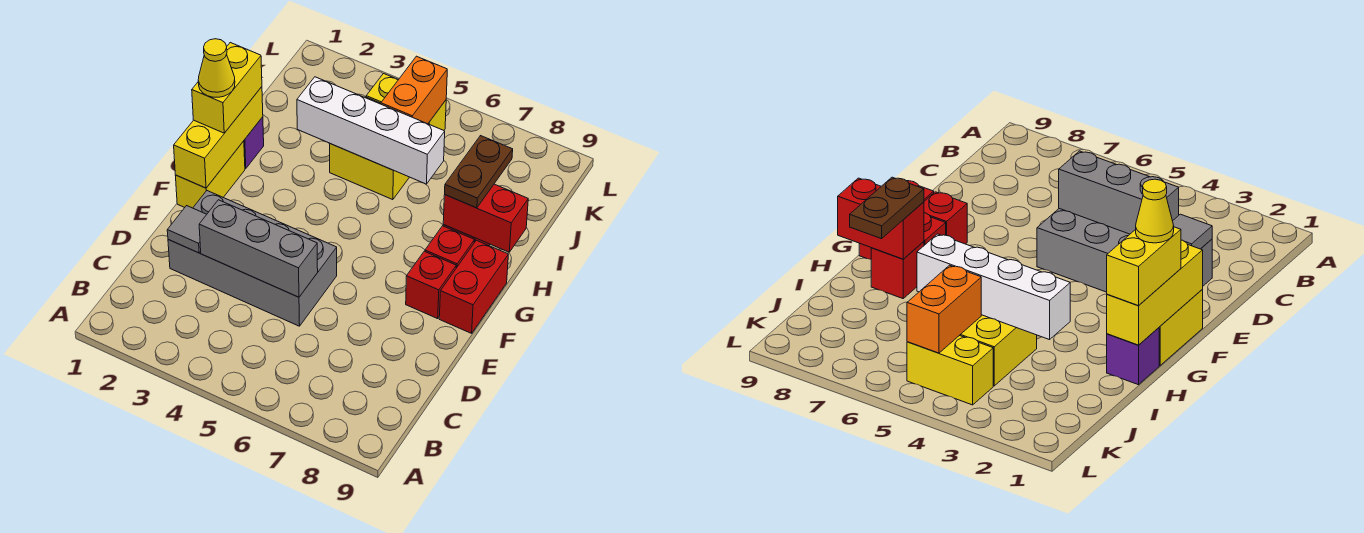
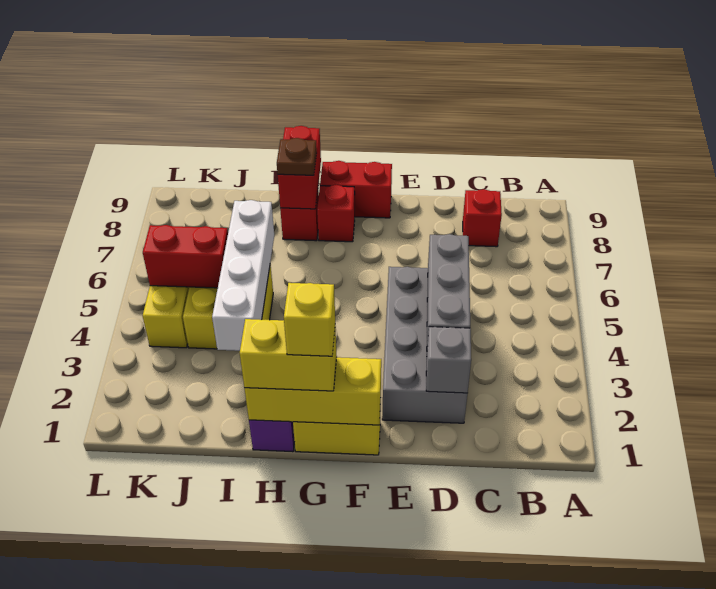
grey 1x1 tile [167,206,207,253] -> grey 1x1 brick [426,327,471,393]
red 1x1 brick [406,251,456,319] -> red 1x1 brick moved to [463,189,502,247]
yellow 1x1 cone [198,39,235,97] -> yellow 1x1 brick [284,283,335,356]
brown 1x2 plate [445,136,513,208] -> brown 1x1 plate [277,138,317,175]
orange 1x2 brick [381,56,447,124] -> red 1x2 brick [143,225,228,288]

